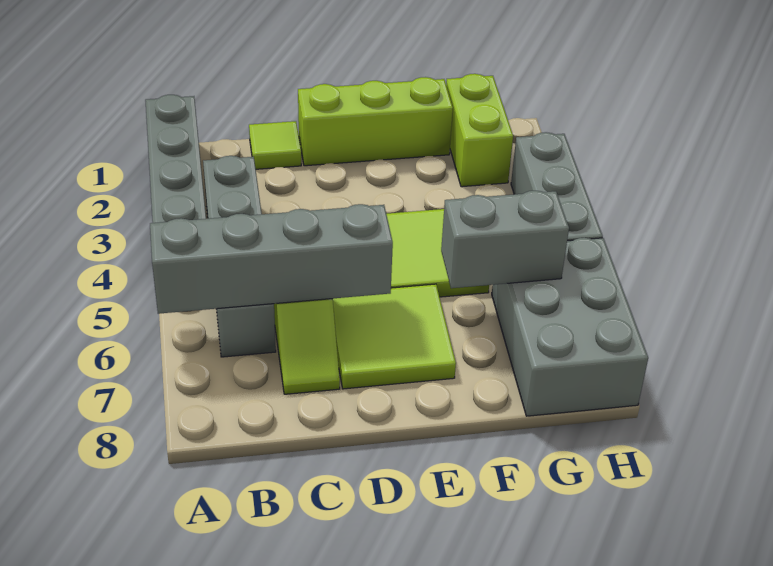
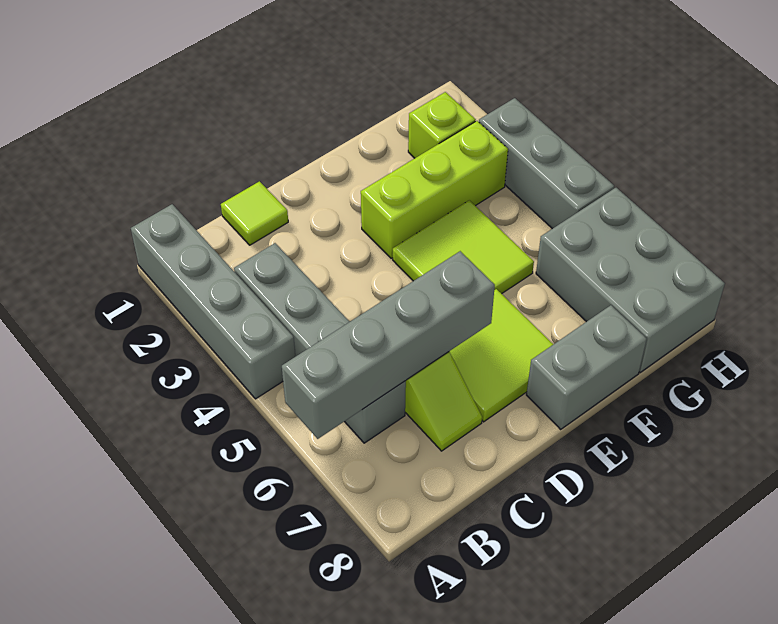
lime 1x3 brick [298,77,453,166] -> lime 1x3 brick moved to [361,121,508,259]
grey 1x2 brick [441,191,569,288] -> grey 1x2 brick moved to [526,305,647,429]
lime 1x2 brick [446,74,513,187] -> lime 1x1 brick [408,92,476,158]

